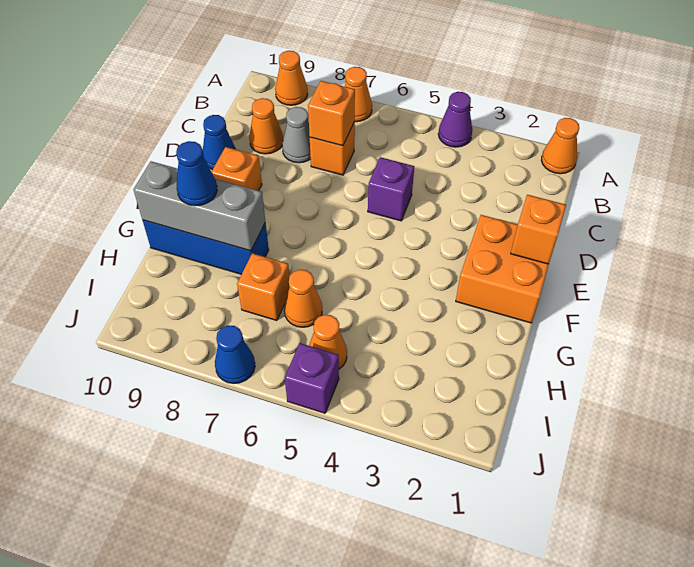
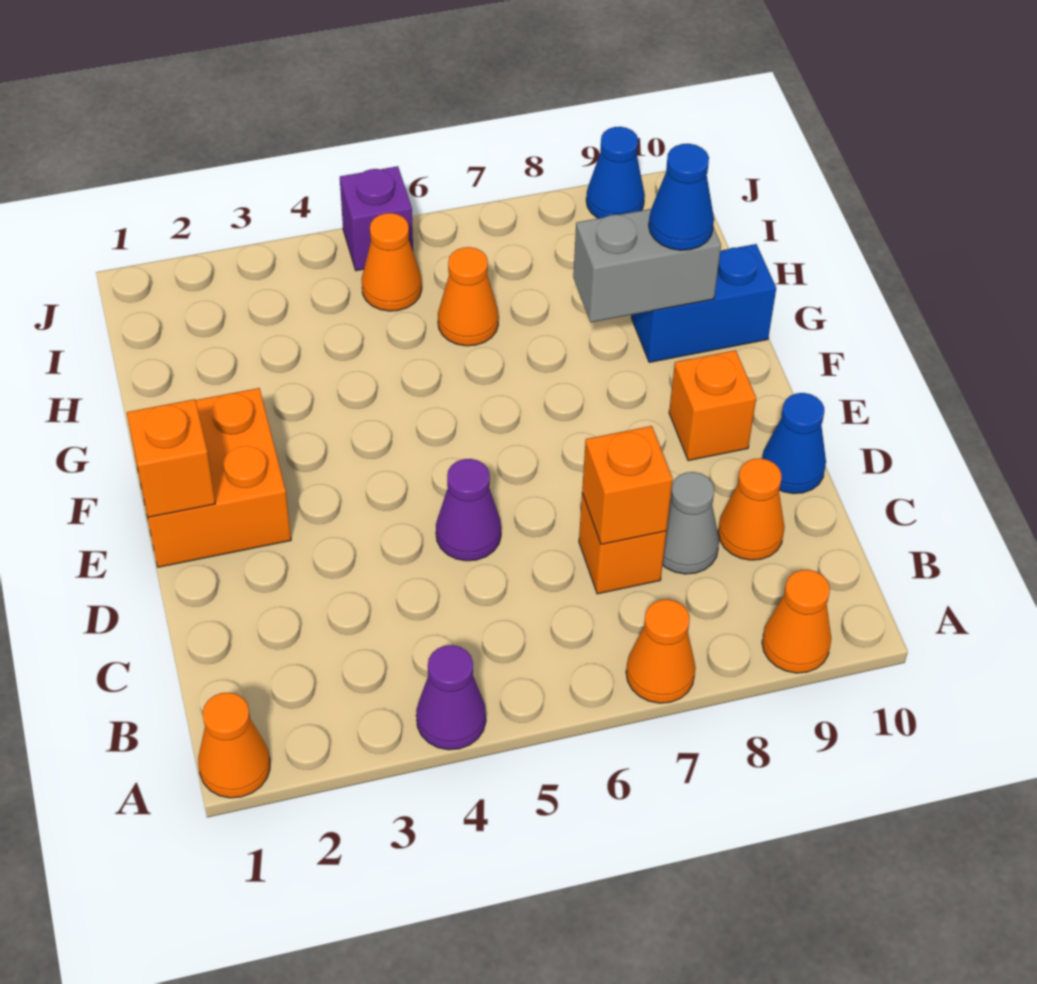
purple 1x1 brick [368,157,414,221] -> purple 1x1 cone [436,459,501,561]
blue 1x3 brick [143,220,269,274] -> blue 1x2 brick [631,244,776,362]
grey 1x3 brick [134,161,265,251] -> grey 1x2 brick [573,209,721,322]
orange 1x1 brick [237,253,289,320] -> none
blue 1x1 cone [215,325,255,384] -> blue 1x1 cone moved to [586,127,645,218]

